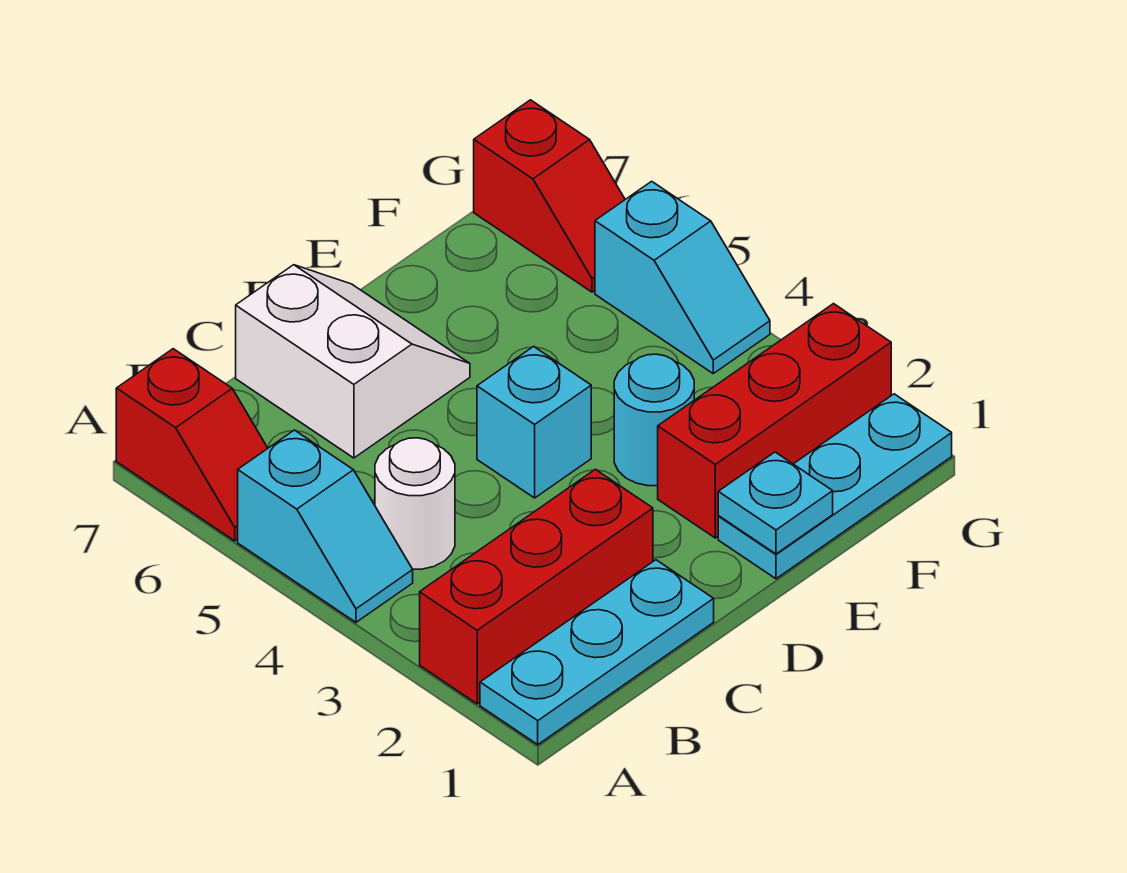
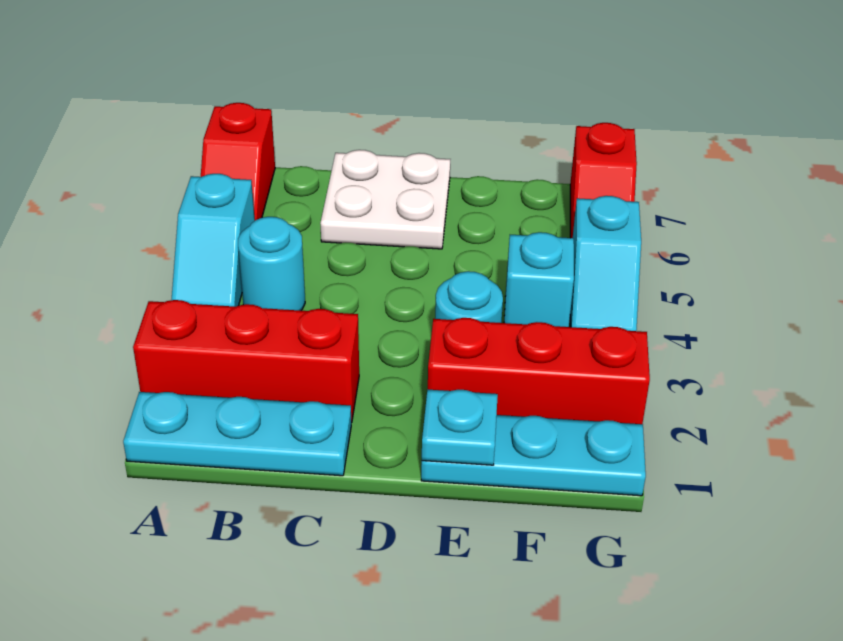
white 1x1 round brick [375,438,455,569] -> cyan 1x1 round brick [238,217,305,311]
white 2x2 slope [236,265,470,458] -> white 2x2 plate [320,150,450,249]
cyan 1x1 brick [477,346,591,498] -> cyan 1x1 brick moved to [504,232,574,327]

